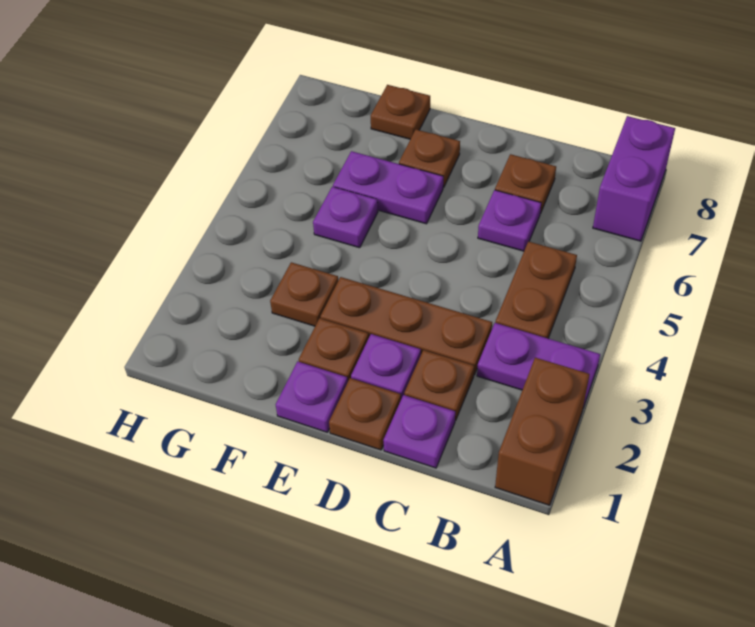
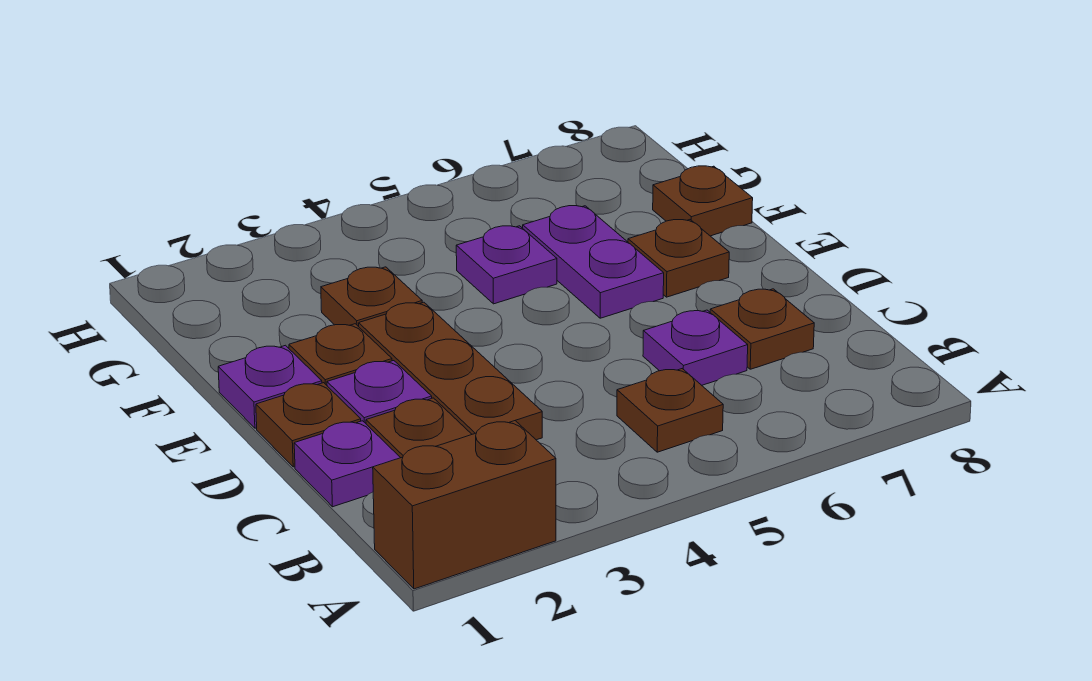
purple 1x2 plate [477,323,600,407] -> none
purple 1x2 brick [593,116,675,241] -> none
brown 1x2 plate [495,241,577,338] -> brown 1x1 plate [617,369,723,452]

